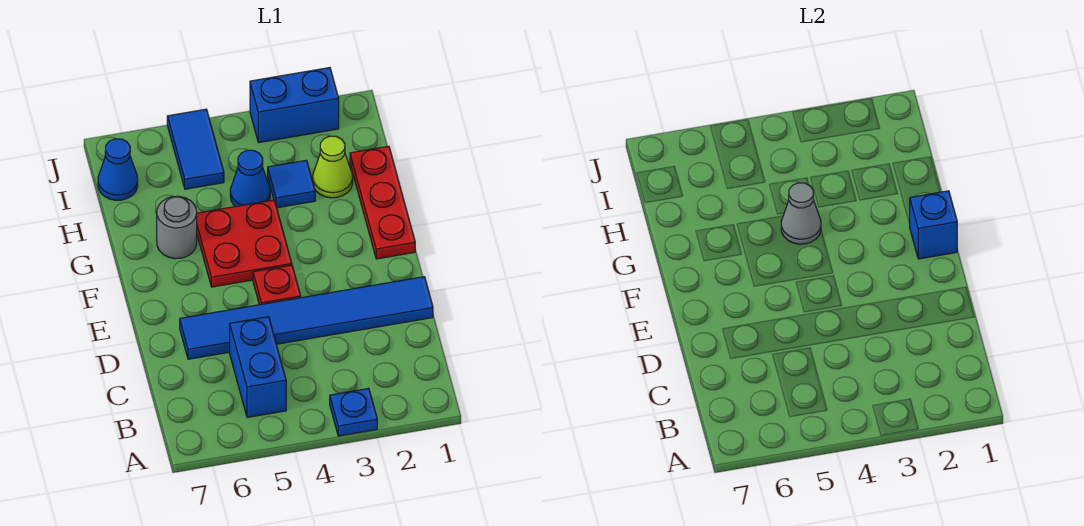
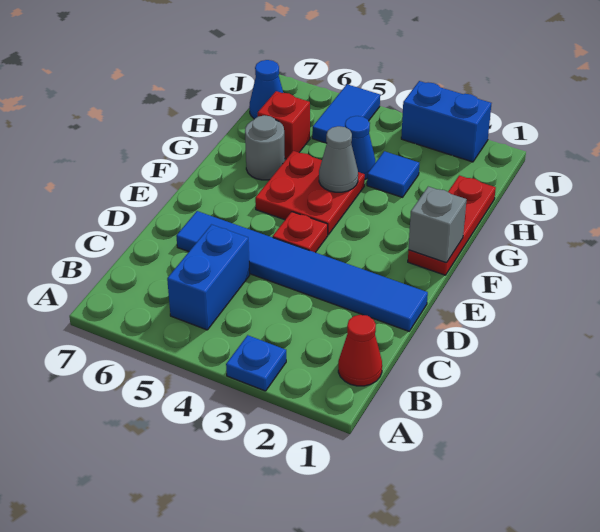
none -> red 1x1 cone [338,315,382,386]
blue 1x1 brick [910,191,957,259] -> grey 1x1 brick [408,187,467,263]
lime 1x1 cone [313,136,353,198] -> none
none -> red 1x1 brick [258,91,310,159]

